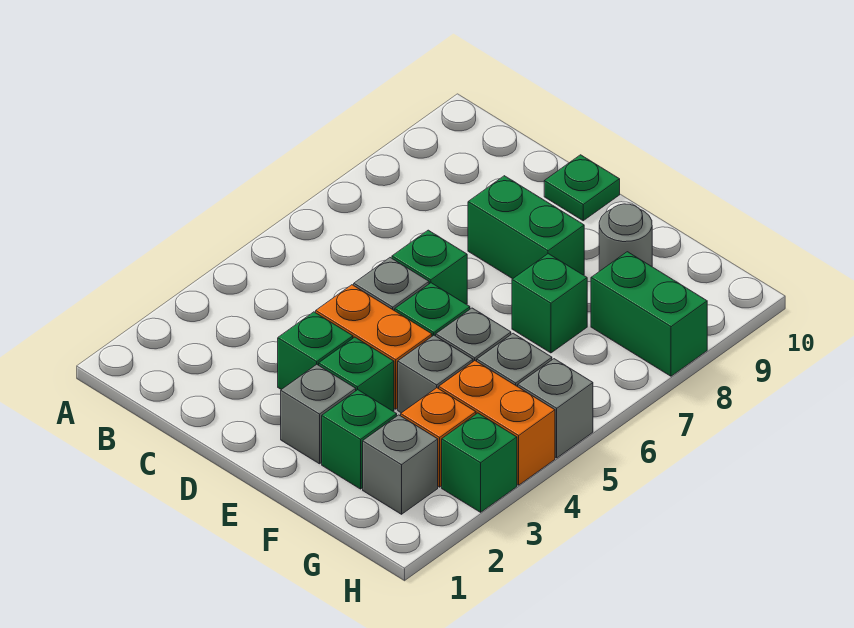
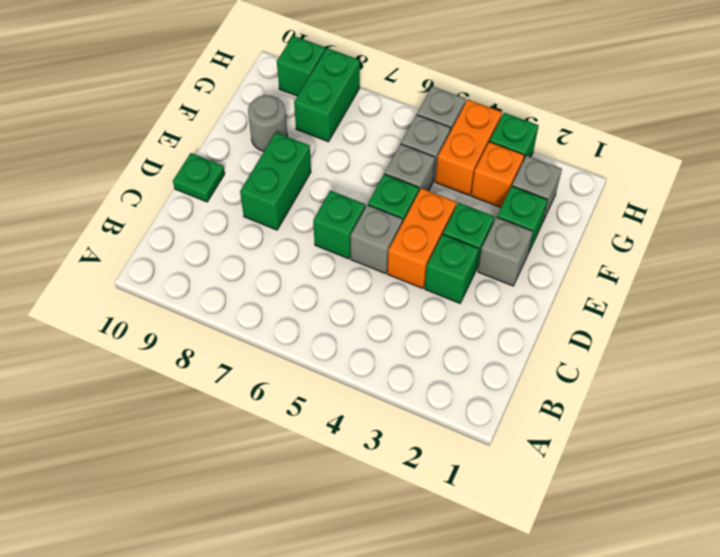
grey 1x1 brick [398,335,473,413] -> none
green 1x1 brick [512,254,587,353] -> green 1x1 brick moved to [277,36,325,96]

